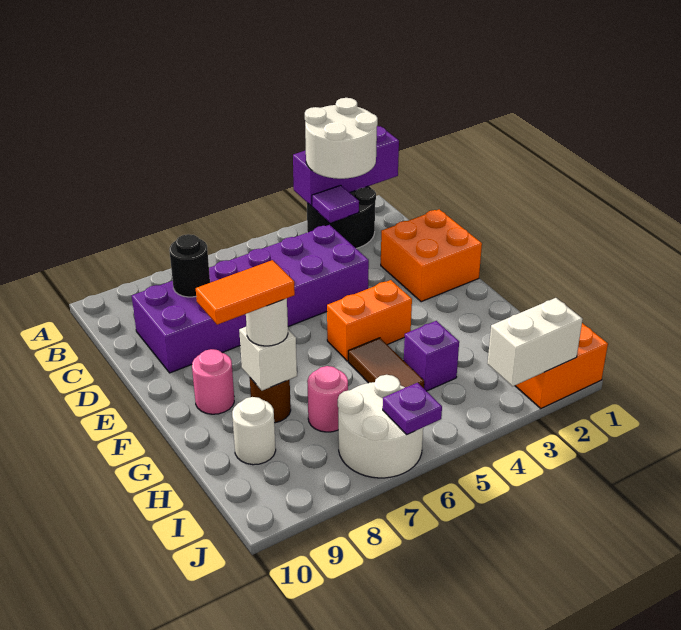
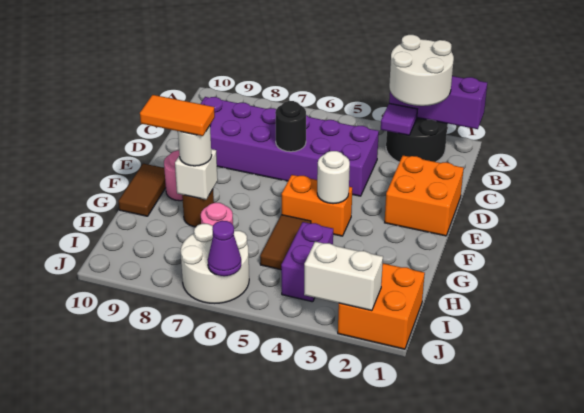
black 1x1 round brick [169,234,210,297] -> black 1x1 round brick moved to [275,101,306,152]
none -> brown 1x2 tile [118,164,166,216]
purple 1x1 brick [404,321,459,391] -> purple 1x2 brick [281,222,333,302]
white 1x1 round brick [232,397,276,465] -> white 1x1 round brick moved to [317,151,350,204]
purple 1x1 plate [383,383,442,435] -> purple 1x1 cone [208,221,241,276]

